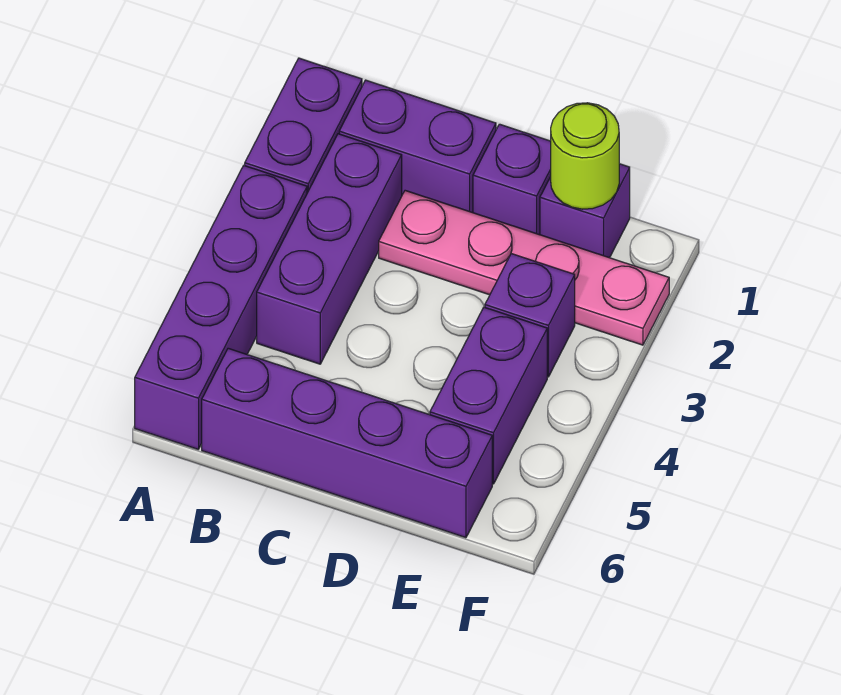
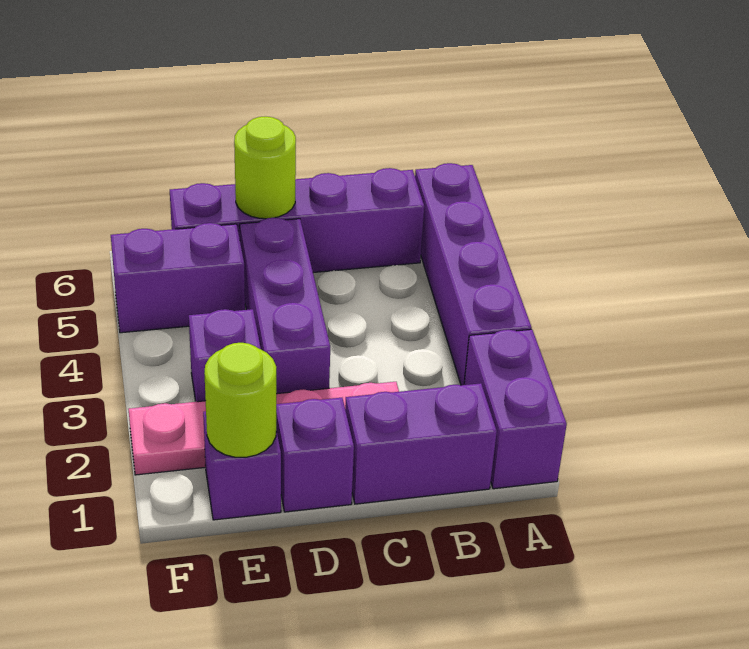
purple 1x3 brick [257,134,402,364] -> purple 1x3 brick moved to [240,218,330,394]
none -> lime 1x1 round brick [234,117,296,219]
purple 1x2 brick [430,307,547,484] -> purple 1x2 brick turned to [111,223,245,333]

